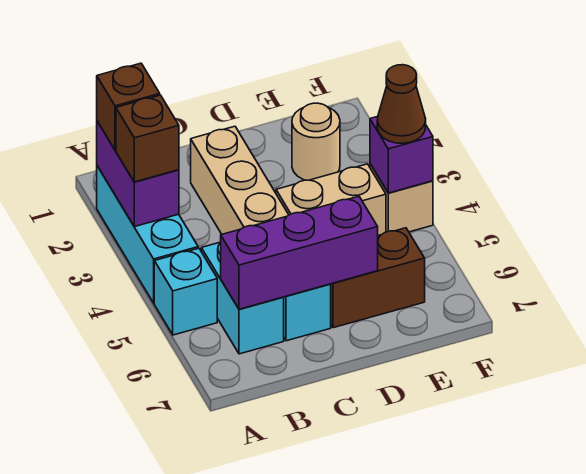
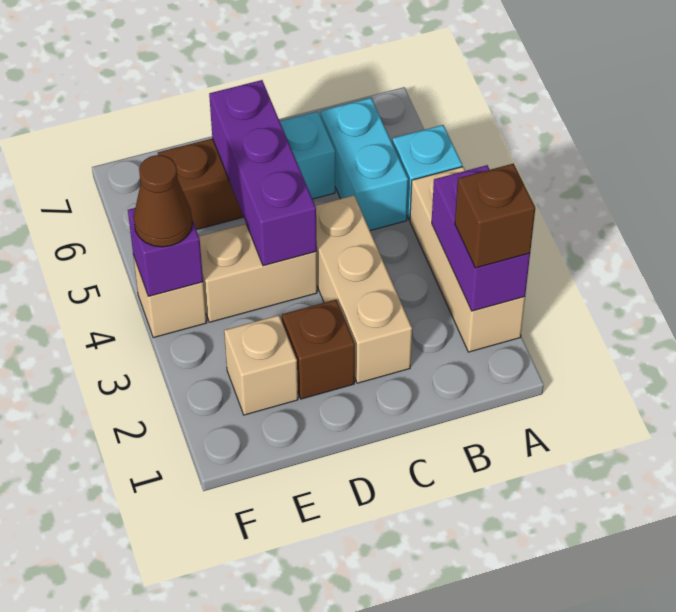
cyan 1x3 brick [97,166,198,303] -> tan 1x3 brick [410,167,525,352]
brown 1x1 brick [116,95,179,182] -> brown 1x1 brick moved to [282,300,355,399]
purple 1x3 brick [221,196,378,309] -> purple 1x3 brick turned to [209,80,317,266]
tan 1x1 round brick [292,103,340,180] -> tan 1x1 brick [224,315,298,415]

